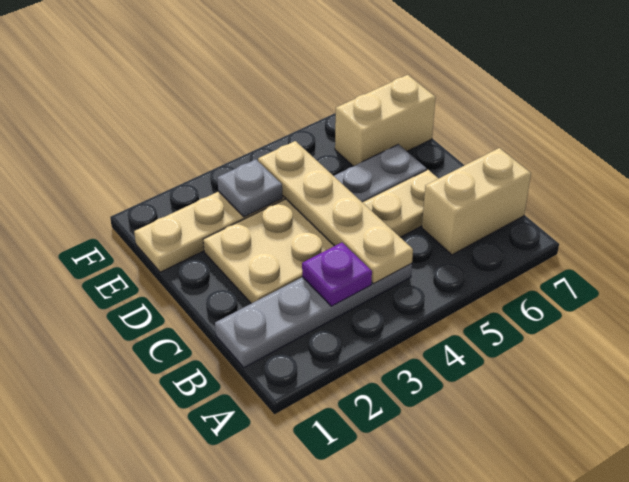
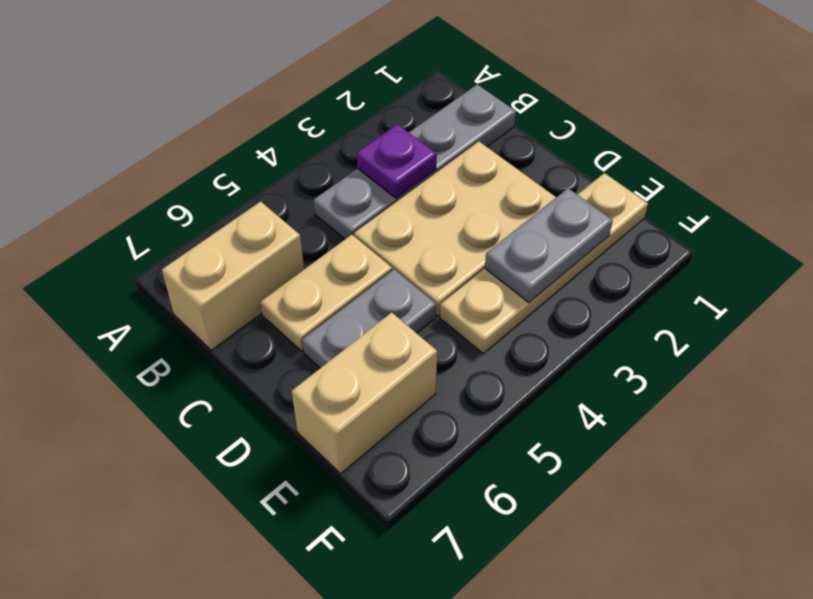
tan 1x4 plate [258,141,413,284] -> none
grey 1x1 plate [217,159,282,217] -> grey 1x2 plate [485,188,613,303]

